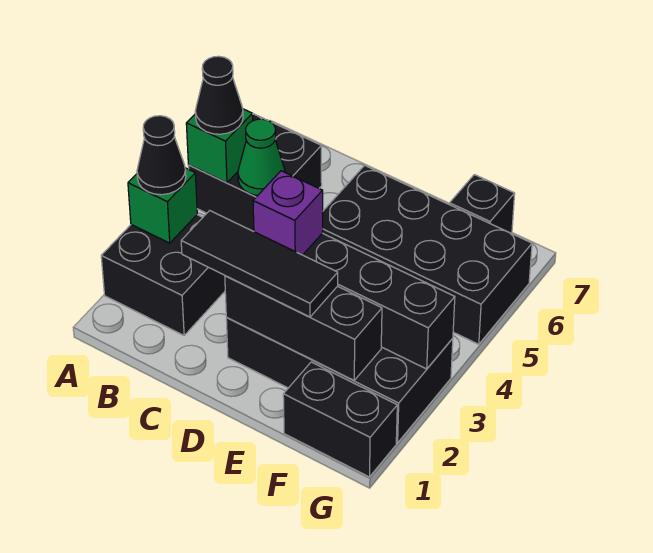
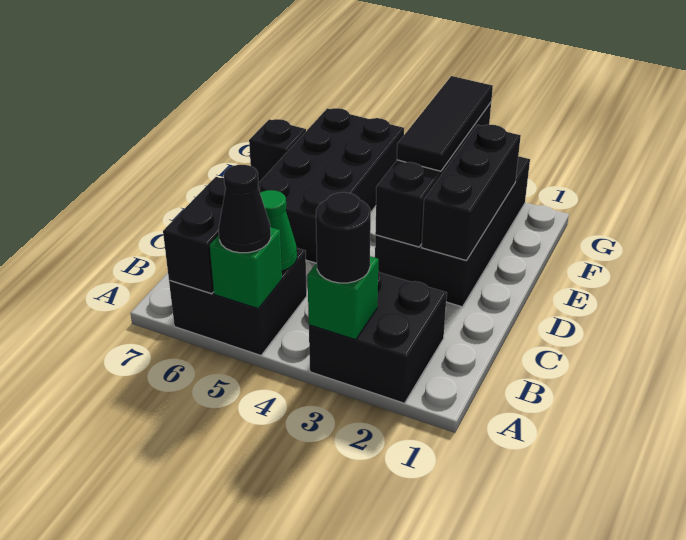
black 1x1 cone [137,116,186,195] -> black 1x1 round brick [316,192,371,283]
black 1x3 tile [181,210,338,317] -> black 1x3 tile moved to [397,76,493,171]
purple 1x1 brick [253,171,323,255] -> none
black 1x2 brick [283,362,397,477] -> black 1x2 brick moved to [163,177,226,294]

